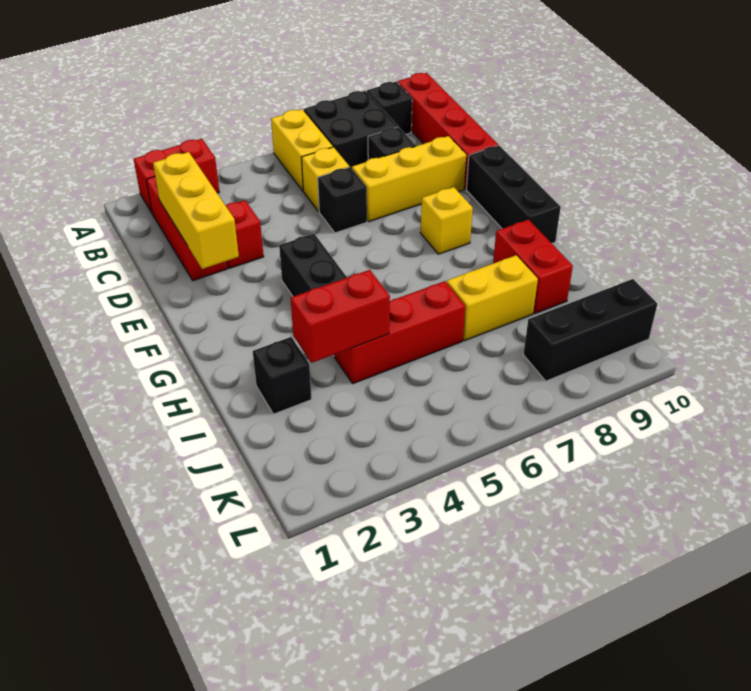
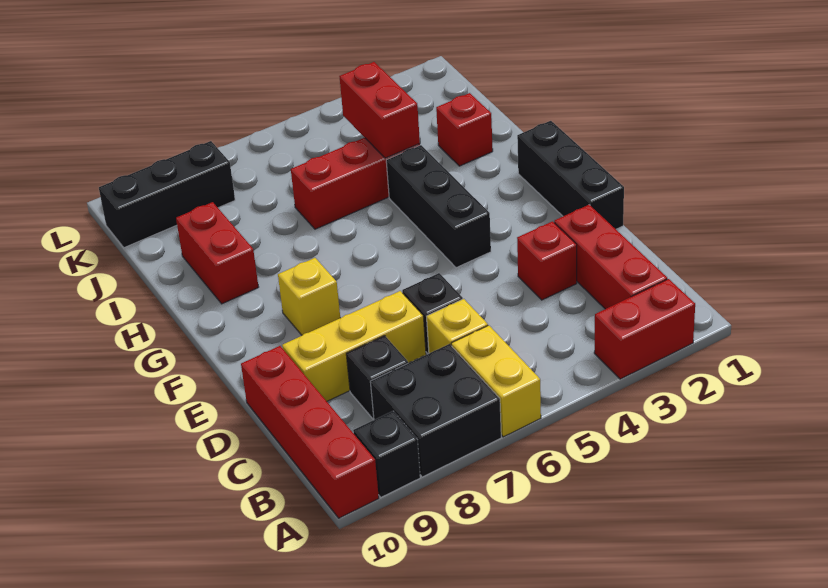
yellow 1x3 brick [153,152,239,269] -> none
black 1x3 brick [466,145,561,243] -> black 1x3 brick moved to [517,121,624,229]
black 1x1 brick [253,337,312,414] -> red 1x1 brick [436,93,493,166]
red 1x2 brick [291,270,390,363] -> red 1x2 brick turned to [339,62,420,158]
yellow 1x2 brick [447,255,538,341] -> none

